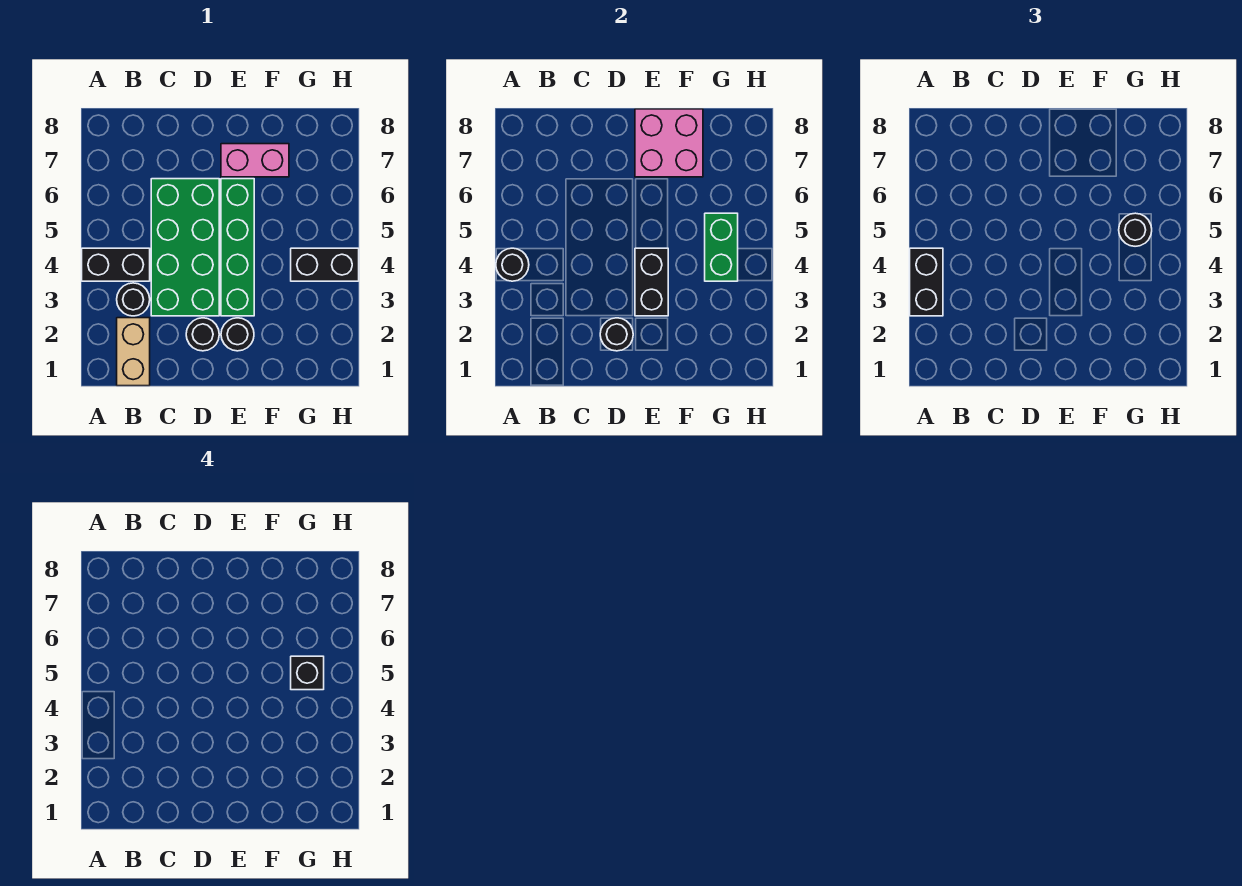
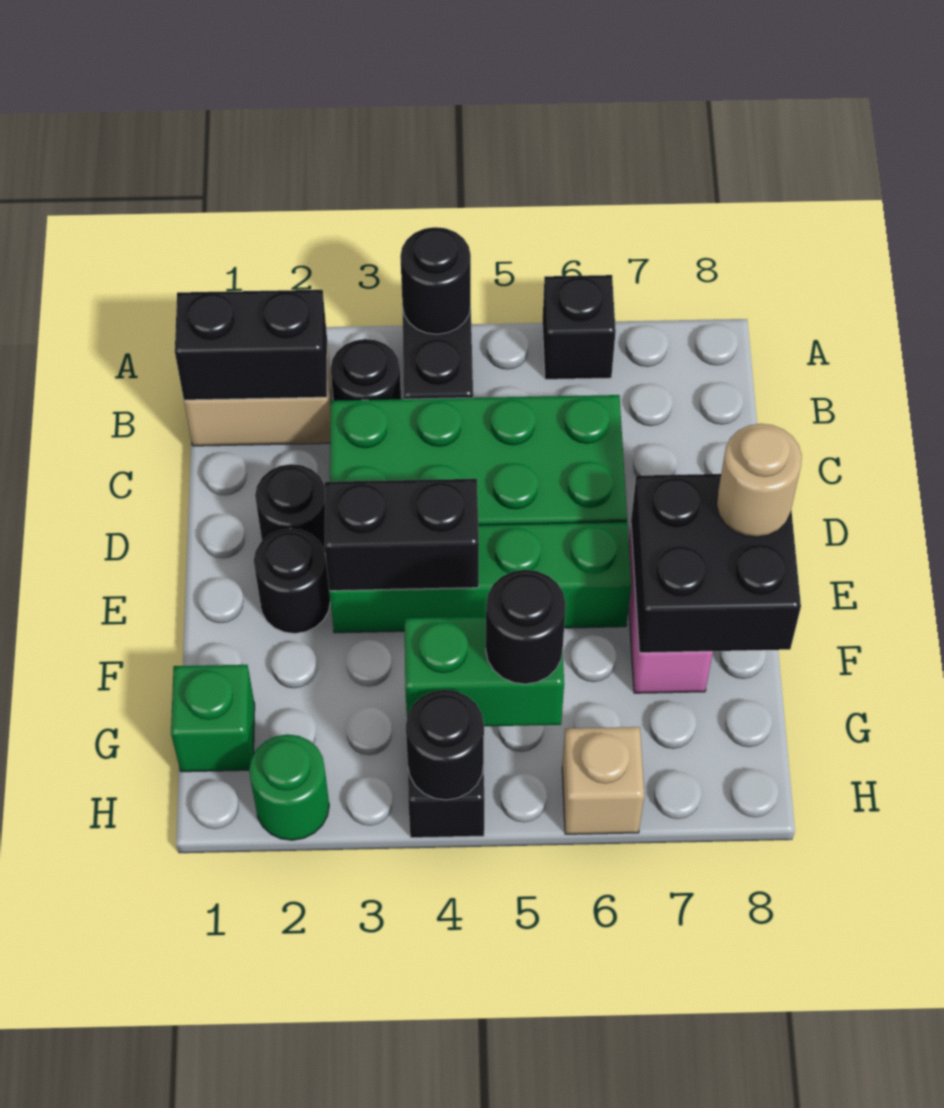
black 1x2 brick [910,248,943,316] -> black 1x2 brick moved to [175,290,327,400]
black 1x1 round brick [600,318,633,351] -> black 1x1 round brick moved to [406,690,484,800]
pink 2x2 brick [635,109,703,177] -> black 2x2 brick [631,474,801,653]
none -> tan 1x1 round brick [717,424,802,537]
none -> green 1x1 brick [171,665,255,772]
black 1x1 brick [291,656,324,690] -> black 1x1 brick moved to [542,275,616,379]
none -> green 1x1 round brick [249,734,329,840]
none -> tan 1x1 brick [562,727,644,834]

